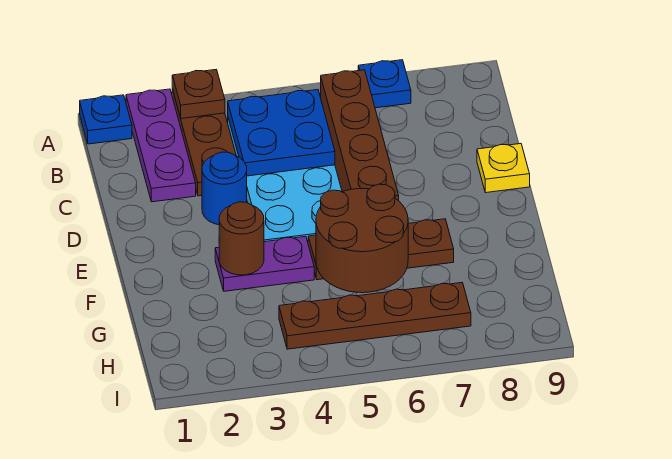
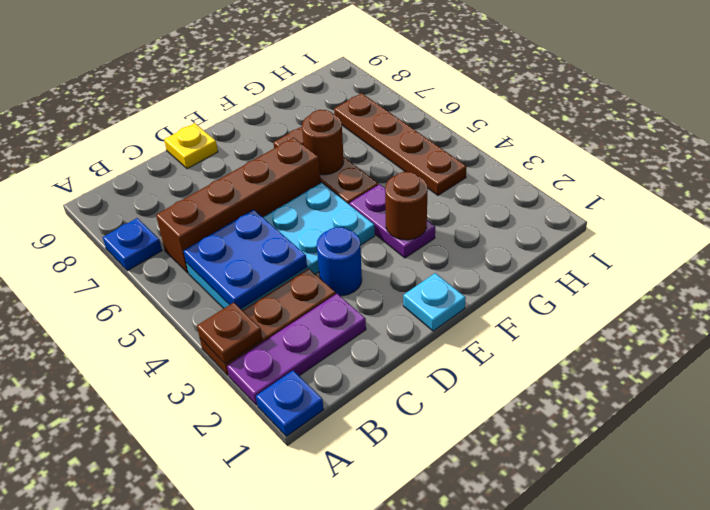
none -> cyan 1x1 plate [403,273,466,331]
brown 2x2 round brick [316,184,408,293] -> brown 1x1 round brick [302,110,344,175]

